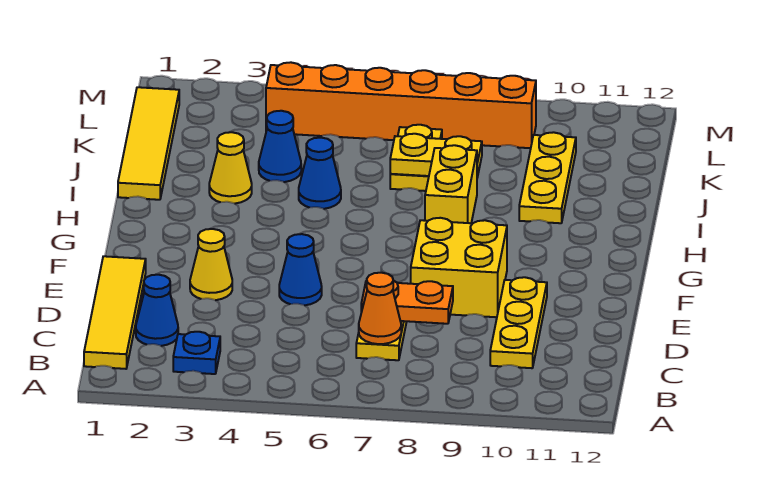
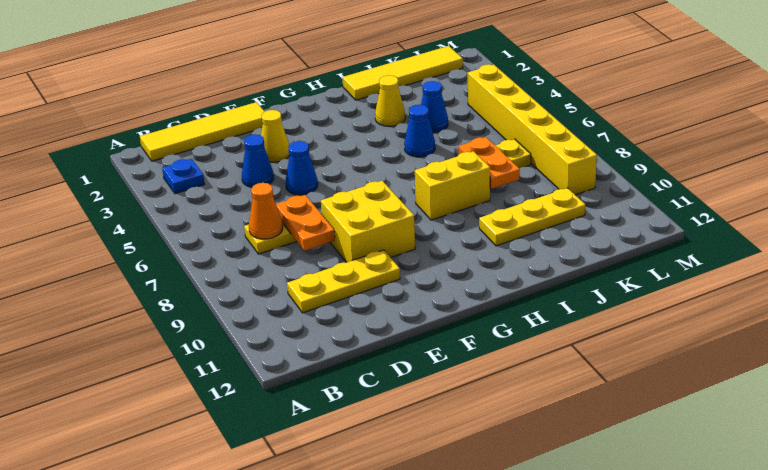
blue 1x1 cone [136,275,178,346] -> blue 1x1 cone moved to [242,134,274,187]
yellow 1x2 plate [390,134,482,177] -> orange 1x2 plate [459,137,520,189]
orange 1x6 brick [266,62,536,148] -> yellow 1x6 brick [468,64,597,195]

